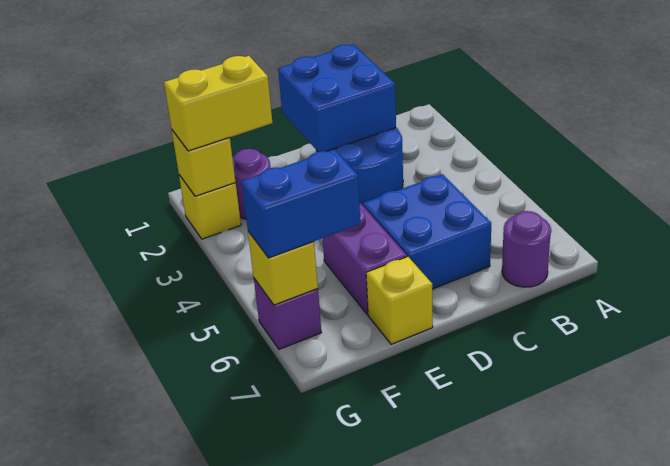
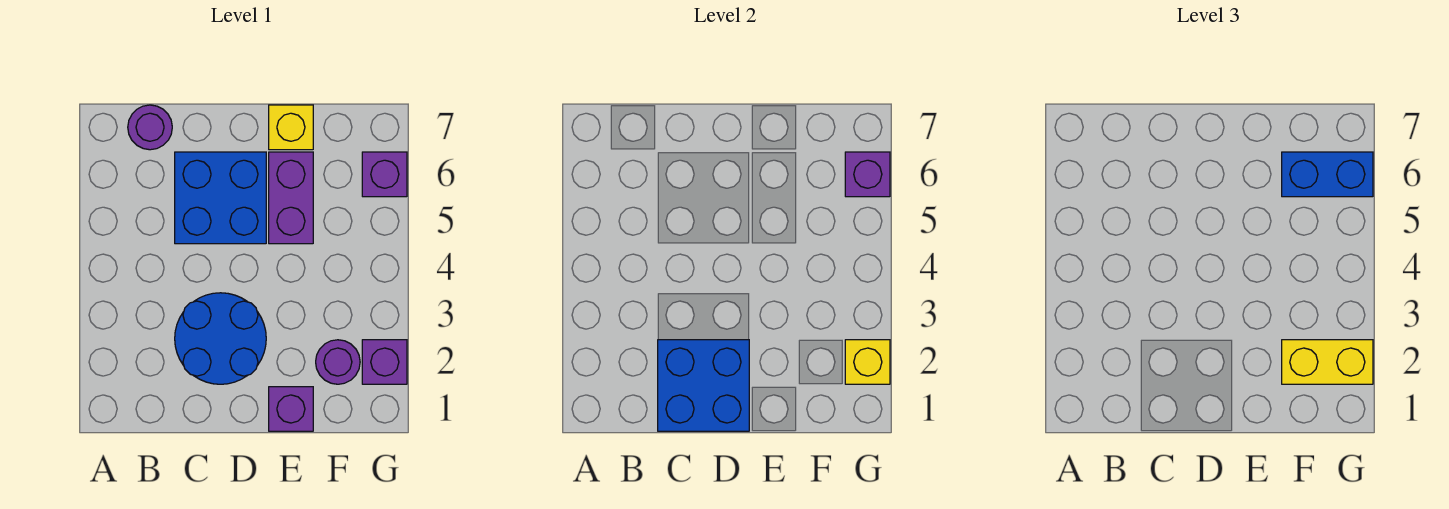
none -> purple 1x1 brick [269,387,313,431]
yellow 1x1 brick [179,175,241,239] -> purple 1x1 brick [362,340,407,384]
yellow 1x1 brick [248,231,318,305] -> purple 1x1 brick [845,152,890,197]

